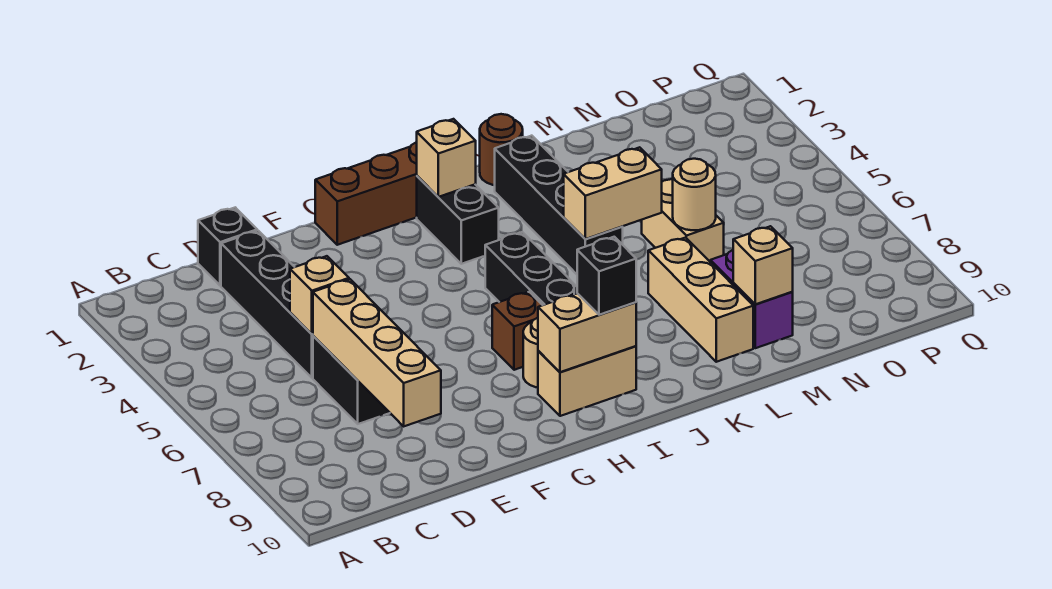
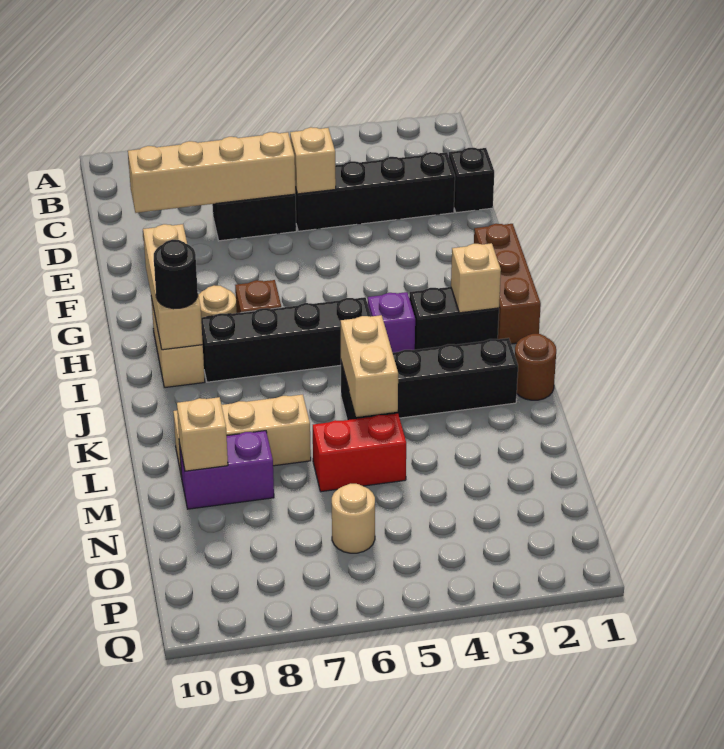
tan 1x2 brick [538,293,636,372] -> tan 1x3 brick [143,224,203,350]
none -> purple 1x1 brick [368,292,415,353]
black 1x1 brick [577,237,636,315] -> black 1x1 round brick [154,240,198,309]
tan 1x2 brick [642,179,724,262] -> red 1x2 brick [313,414,406,492]
tan 1x1 round brick [673,159,716,230] -> tan 1x1 round brick moved to [332,484,375,553]

